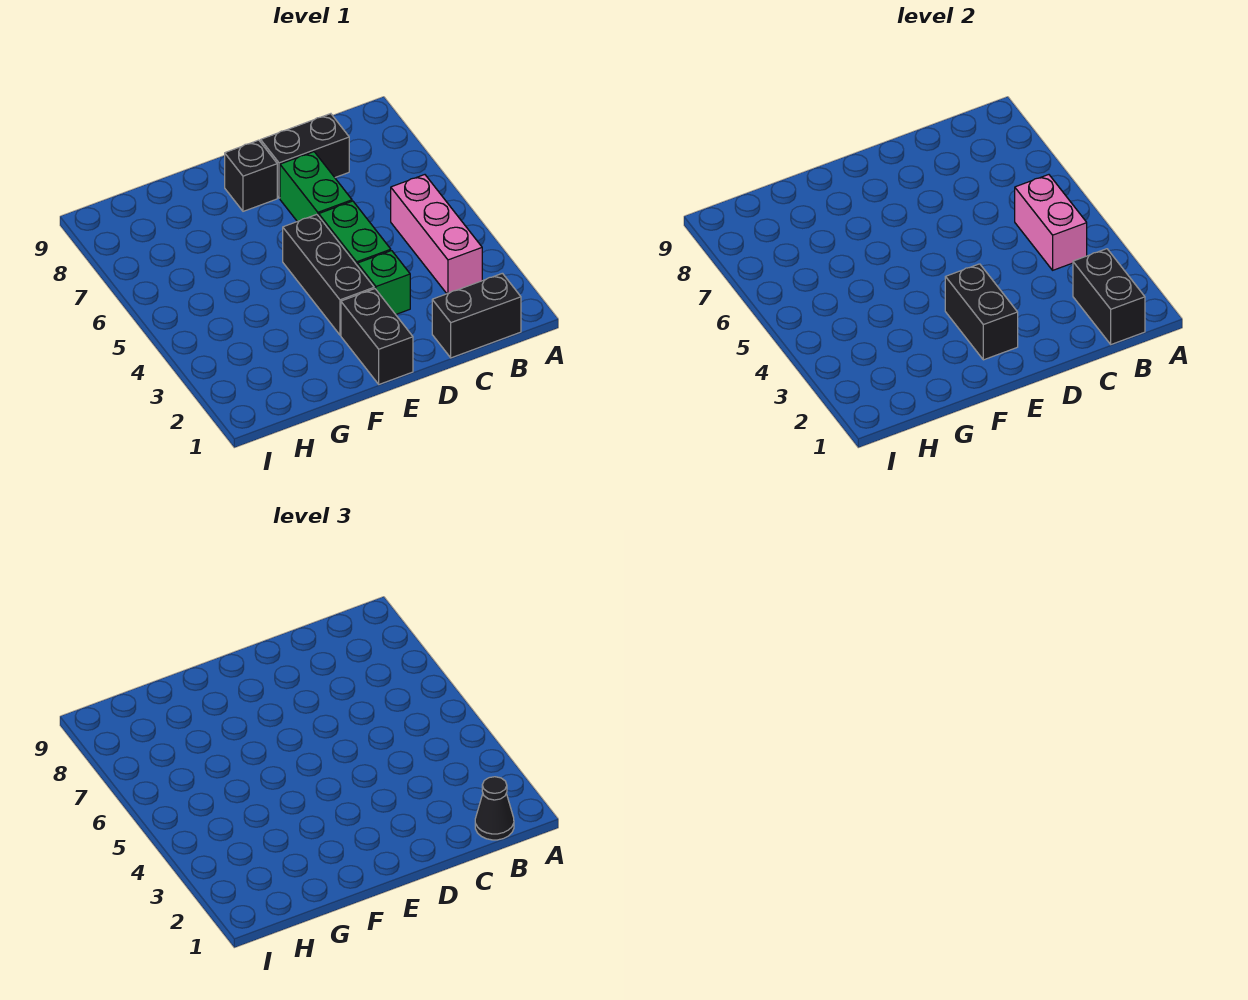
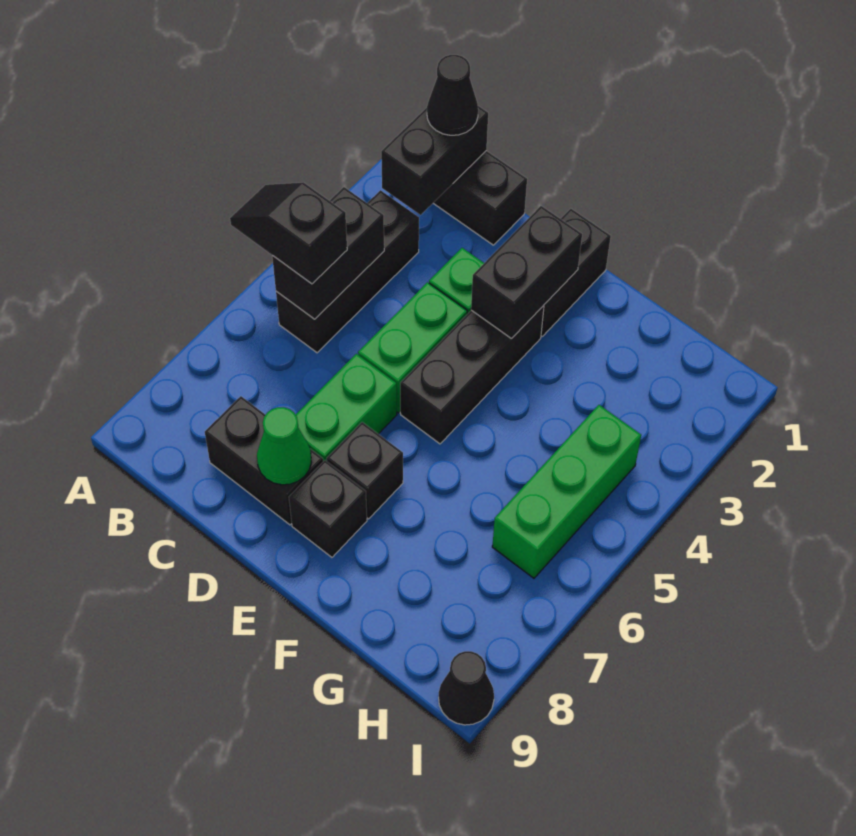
none -> black 1x2 slope [230,183,347,284]
pink 1x3 brick [391,175,482,294] -> black 1x3 brick [276,190,419,353]
pink 1x2 brick [1015,175,1087,270] -> black 1x2 brick [272,187,384,319]
none -> green 1x1 cone [257,407,311,485]
none -> black 1x1 brick [327,422,403,519]
none -> green 1x3 brick [492,405,641,578]
none -> black 1x1 cone [439,651,494,725]

